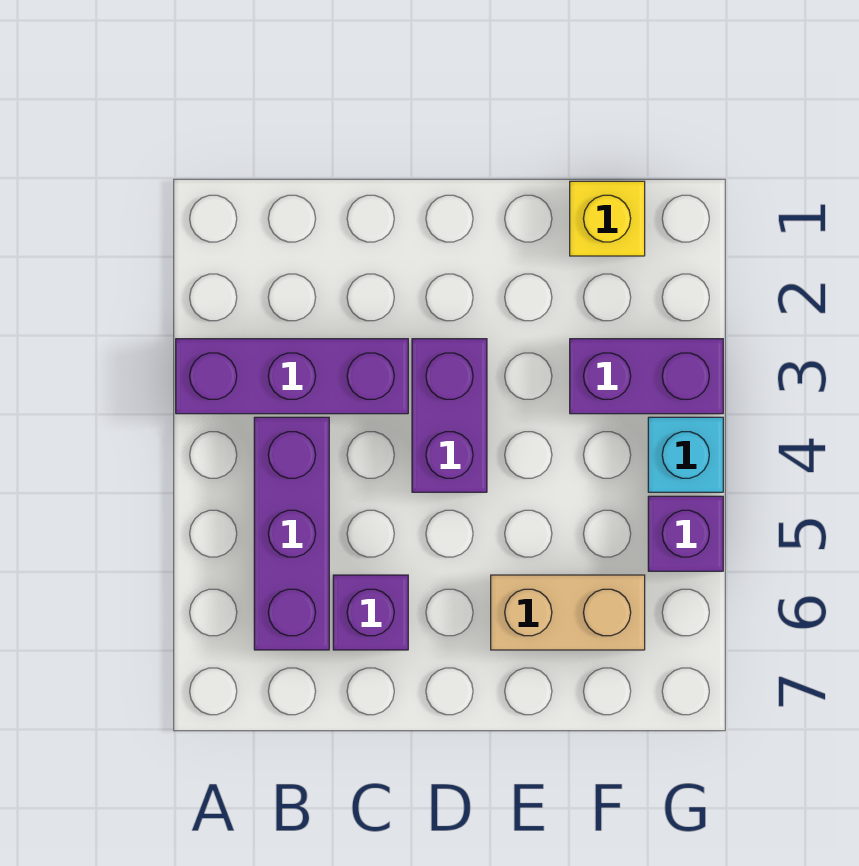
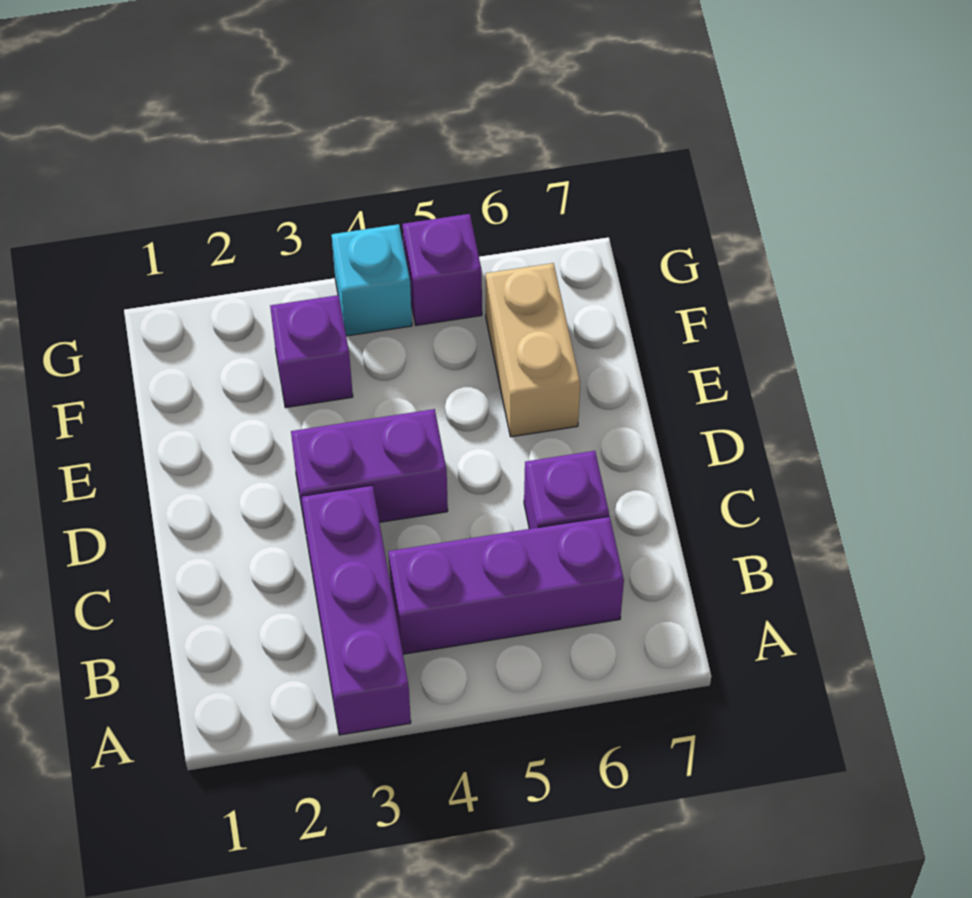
yellow 1x1 brick [570,181,645,256] -> none
purple 1x2 brick [570,339,723,414] -> purple 1x1 brick [270,295,353,408]

